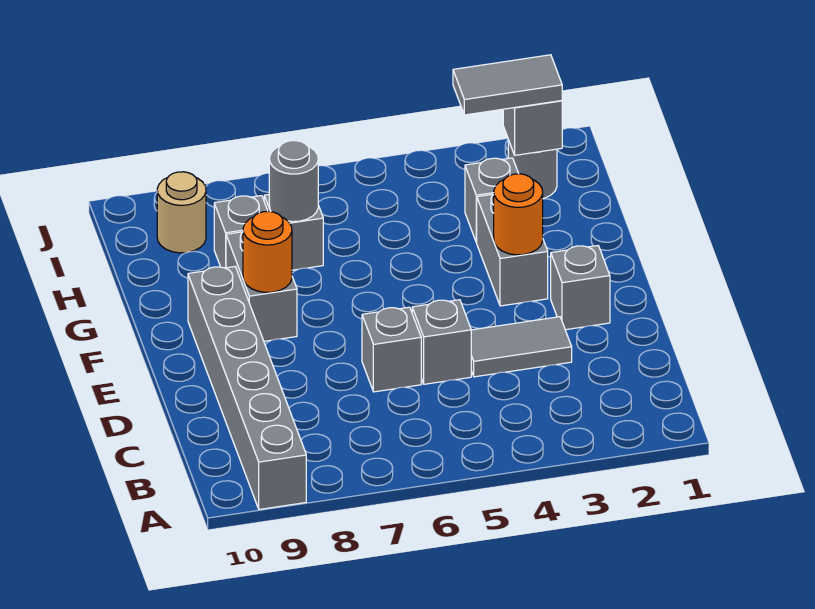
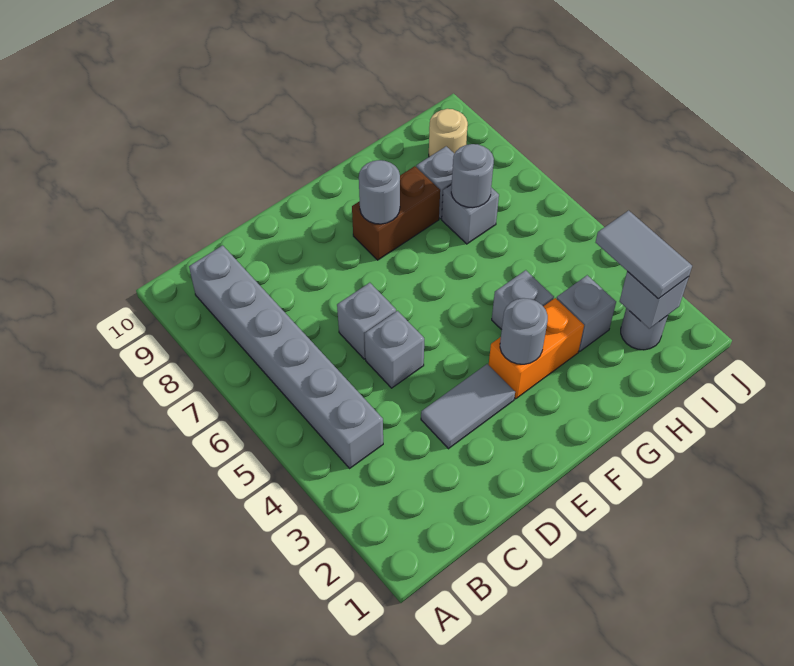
grey 1x6 brick [188,267,306,510] -> grey 1x6 brick turned to [189,245,383,468]
grey 1x2 tile [471,317,572,377] -> grey 1x2 tile turned to [421,364,515,449]
grey 1x1 brick [551,246,610,330] -> grey 1x1 brick moved to [492,270,554,330]
grey 1x2 brick [476,194,548,306] -> orange 1x2 brick [489,298,584,399]
orange 1x1 round brick [494,174,543,255] -> grey 1x1 round brick [500,298,548,364]
grey 1x2 brick [226,232,297,341] -> brown 1x2 brick [352,166,440,260]
orange 1x1 round brick [243,211,292,292] -> grey 1x1 round brick [359,160,400,224]

